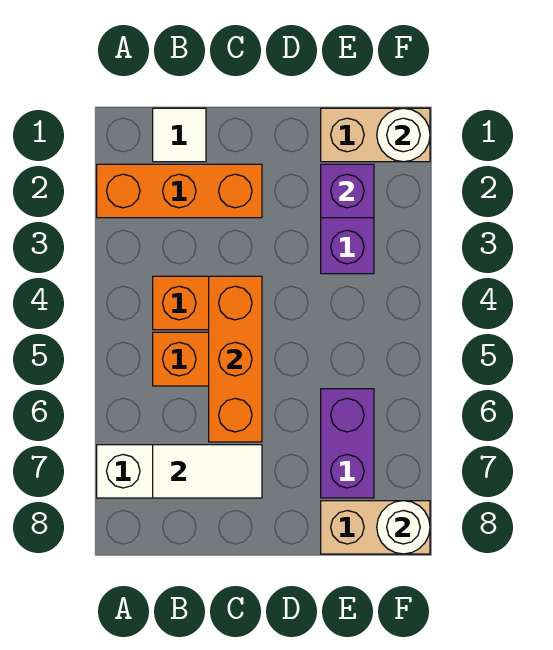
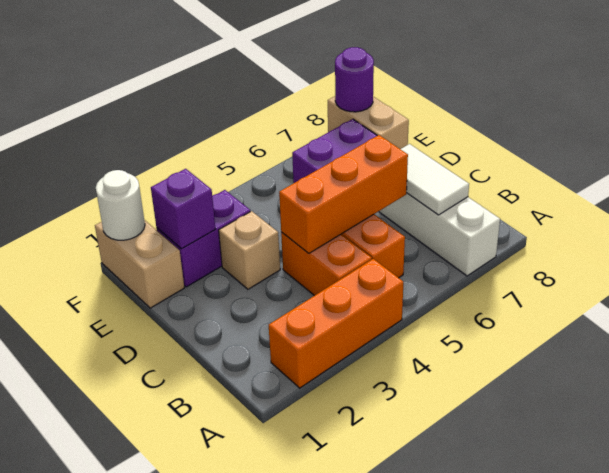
orange 1x3 brick [97,164,262,218] -> orange 1x3 brick turned to [269,259,403,388]
white 1x1 tile [153,108,206,162] -> none
none -> tan 1x1 brick [219,211,280,289]
white 1x1 round brick [377,501,430,554] -> purple 1x1 round brick [335,47,374,112]

